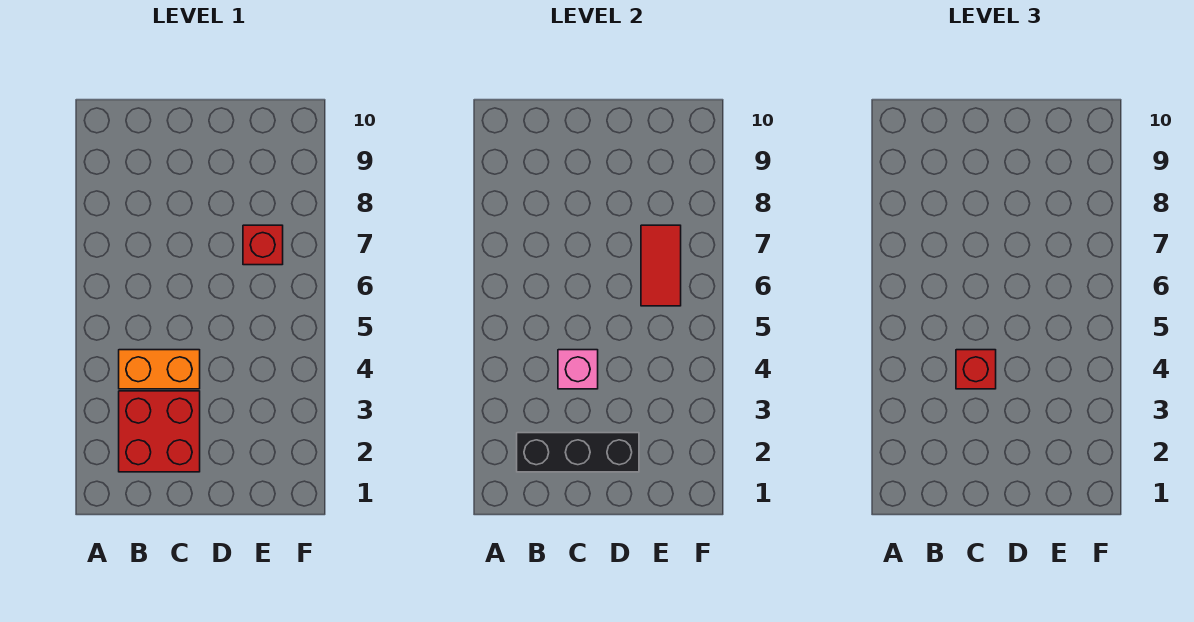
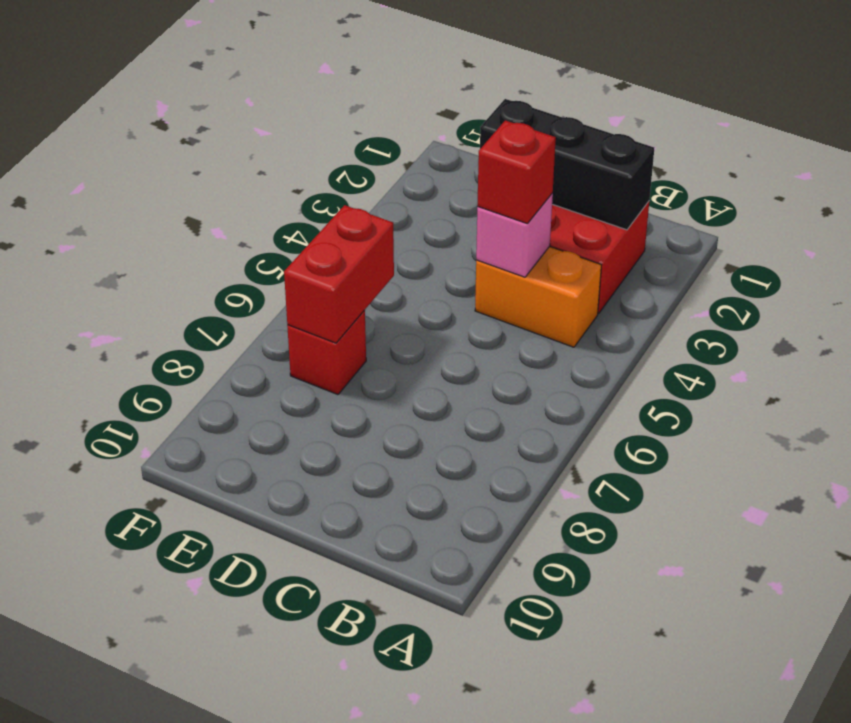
red 1x2 tile [641,225,681,306] -> red 1x2 brick [284,205,394,343]

